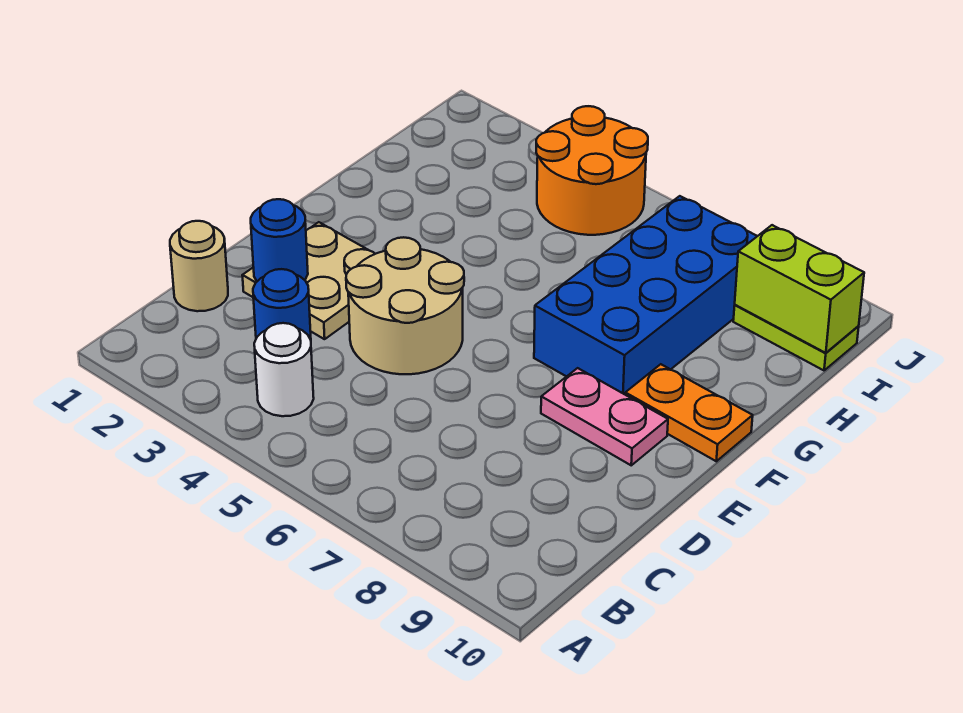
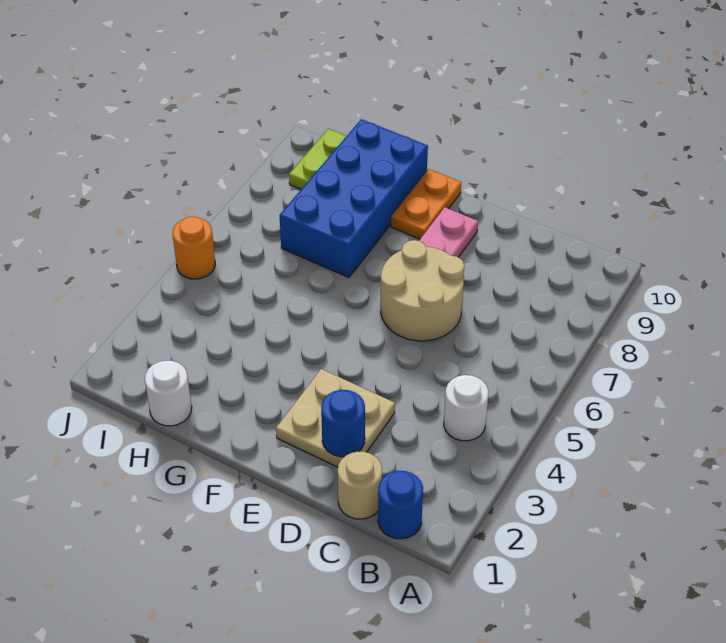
blue 1x1 round brick [253,269,311,340] -> blue 1x1 round brick moved to [378,471,423,539]
tan 2x2 round brick [346,237,464,374] -> tan 2x2 round brick moved to [381,240,464,341]
blue 2x4 brick [534,196,757,394] -> blue 2x4 brick turned to [279,119,428,277]
none -> white 1x1 round brick [145,361,192,426]
orange 2x2 round brick [536,106,648,235] -> orange 1x1 round brick [172,216,215,279]
lime 1x2 brick [735,225,864,353] -> none

